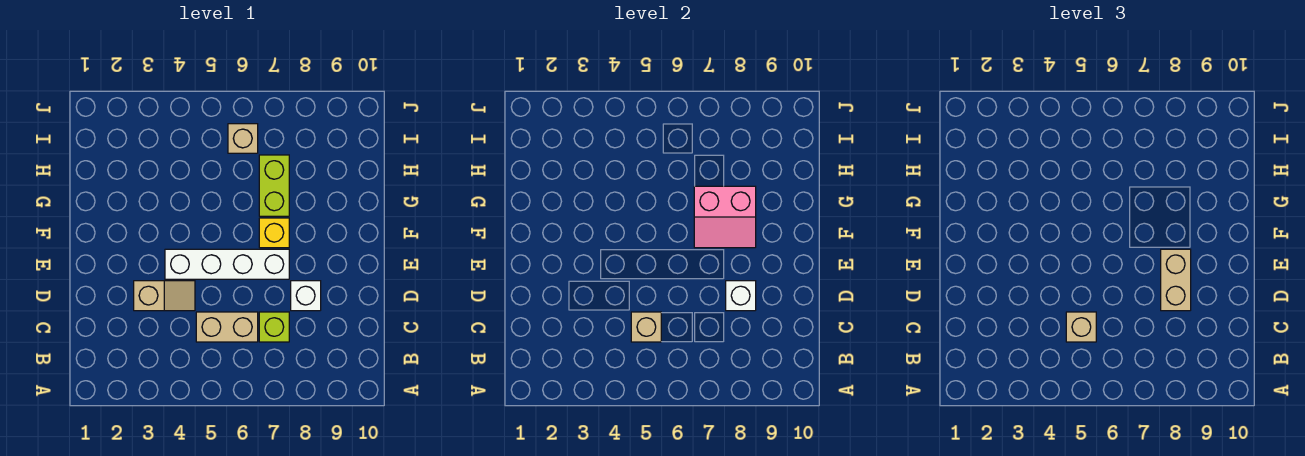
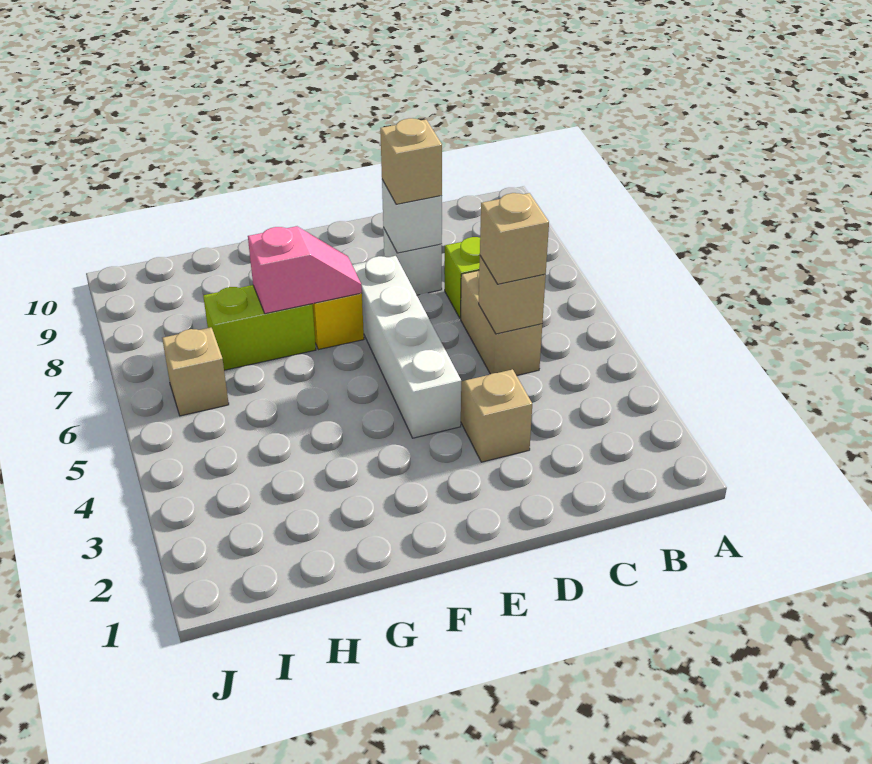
tan 1x2 brick [1161,249,1191,311] -> tan 1x1 brick [380,118,442,204]
pink 2x2 slope [694,186,756,248] -> pink 1x2 slope [248,226,362,314]

